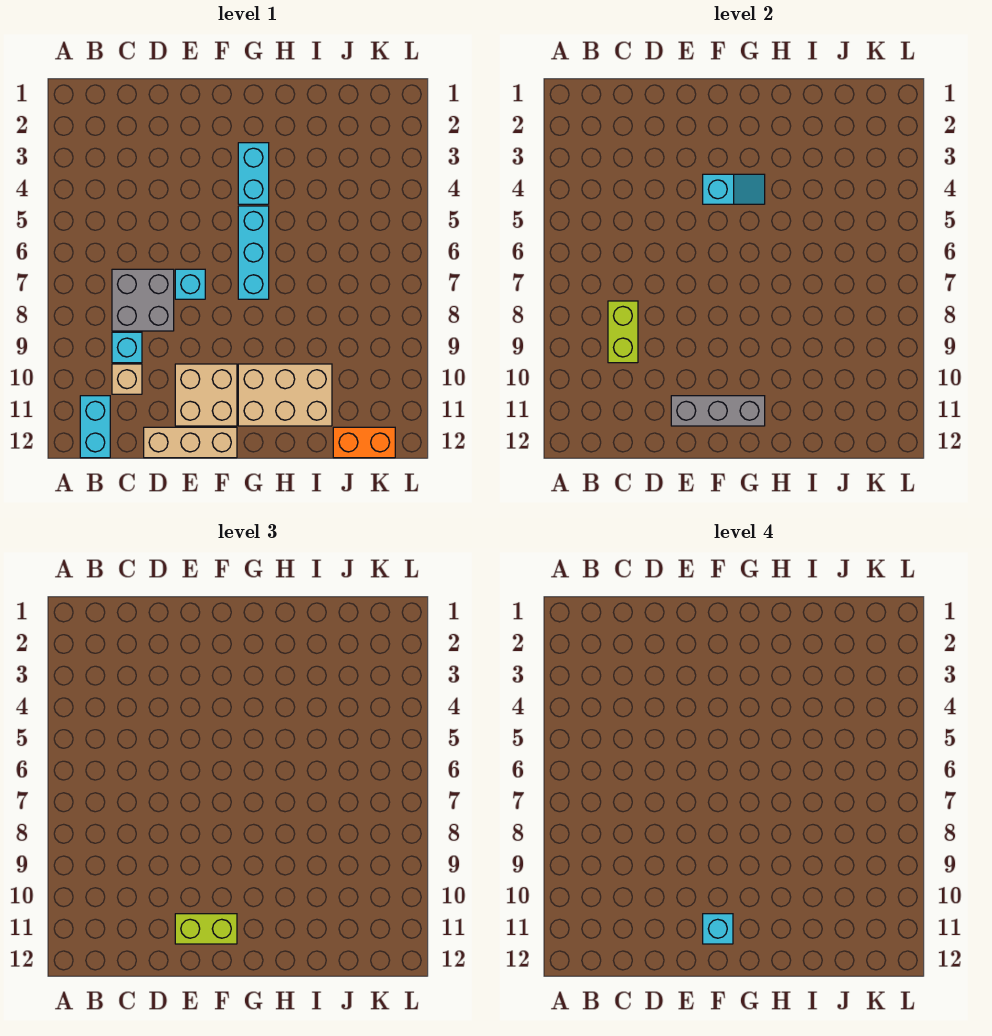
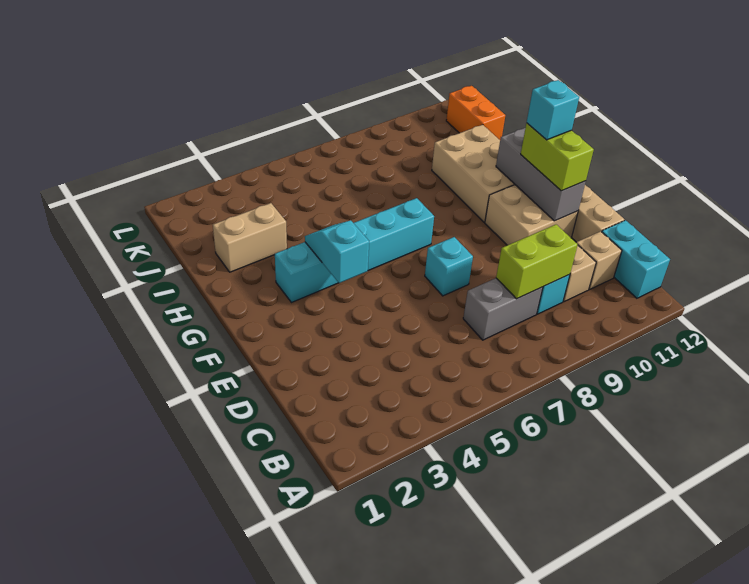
cyan 1x2 brick [80,396,110,458] -> cyan 1x2 brick turned to [602,220,670,298]
grey 2x2 brick [112,269,174,331] -> grey 1x2 brick [463,278,543,340]
none -> tan 1x1 brick [576,231,622,289]
none -> tan 1x2 brick [213,203,287,272]

